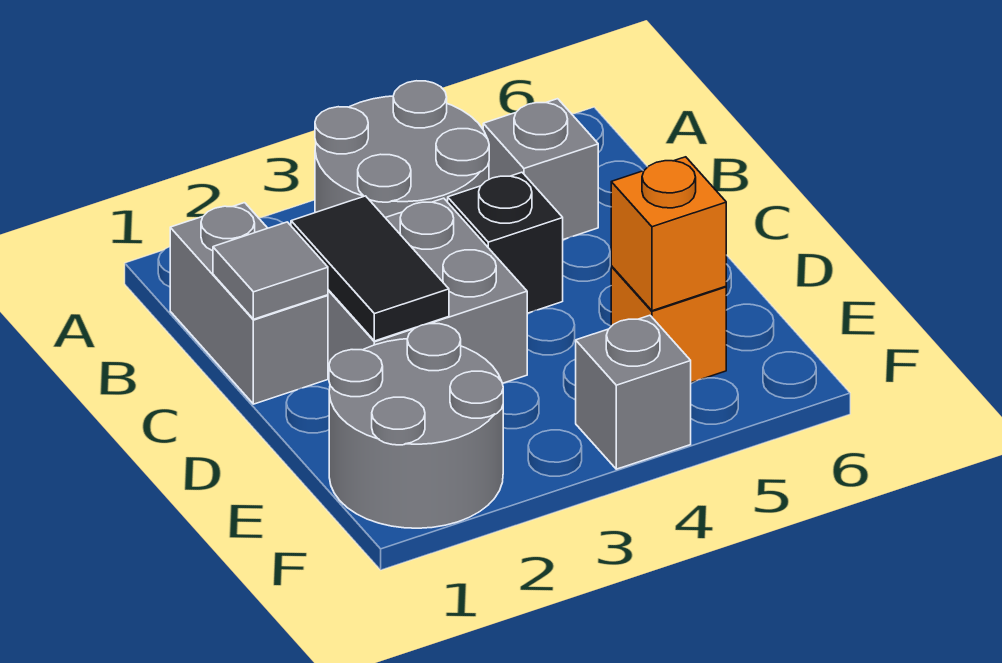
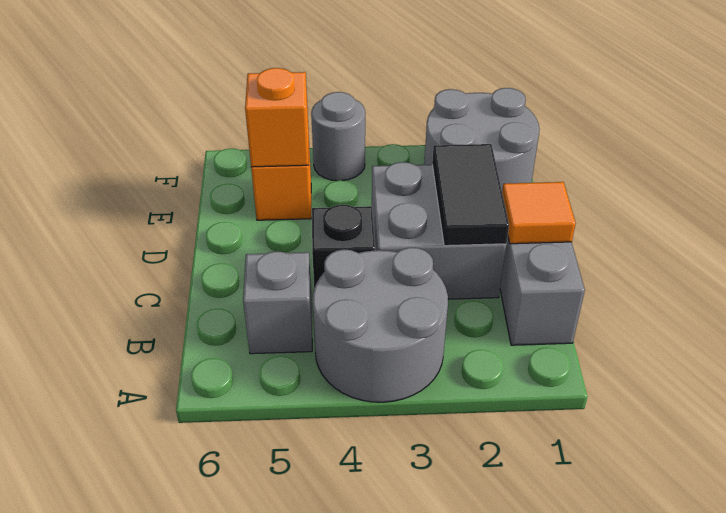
grey 1x1 tile [213,222,328,319] -> orange 1x1 tile [502,182,576,244]
grey 1x1 brick [576,315,691,469] -> grey 1x1 round brick [311,92,365,181]

